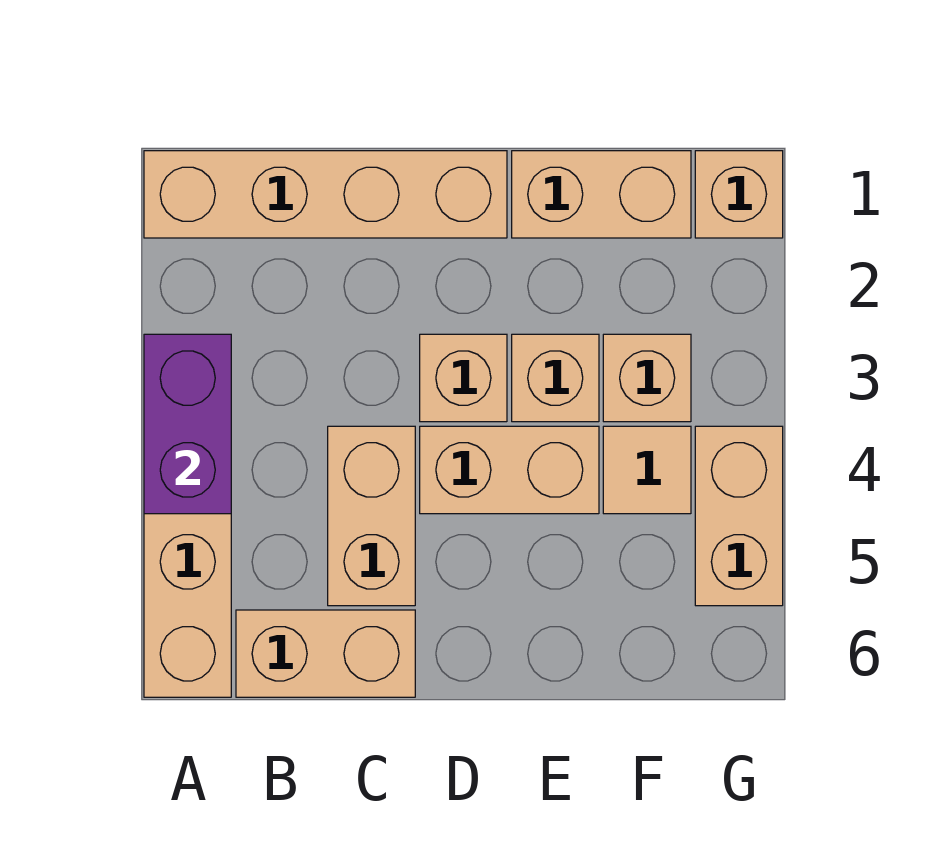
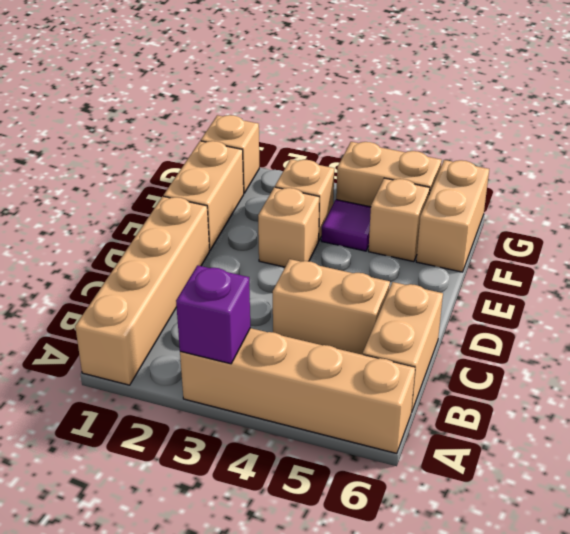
purple 1x2 brick [144,334,231,514] -> purple 1x1 brick [176,265,250,364]
tan 1x1 brick [420,334,507,422] -> tan 1x1 brick moved to [368,178,430,262]
tan 1x2 brick [420,426,599,514] -> tan 1x2 brick moved to [416,160,489,272]
tan 1x1 tile [603,426,691,514] -> purple 1x1 tile [321,200,371,251]

